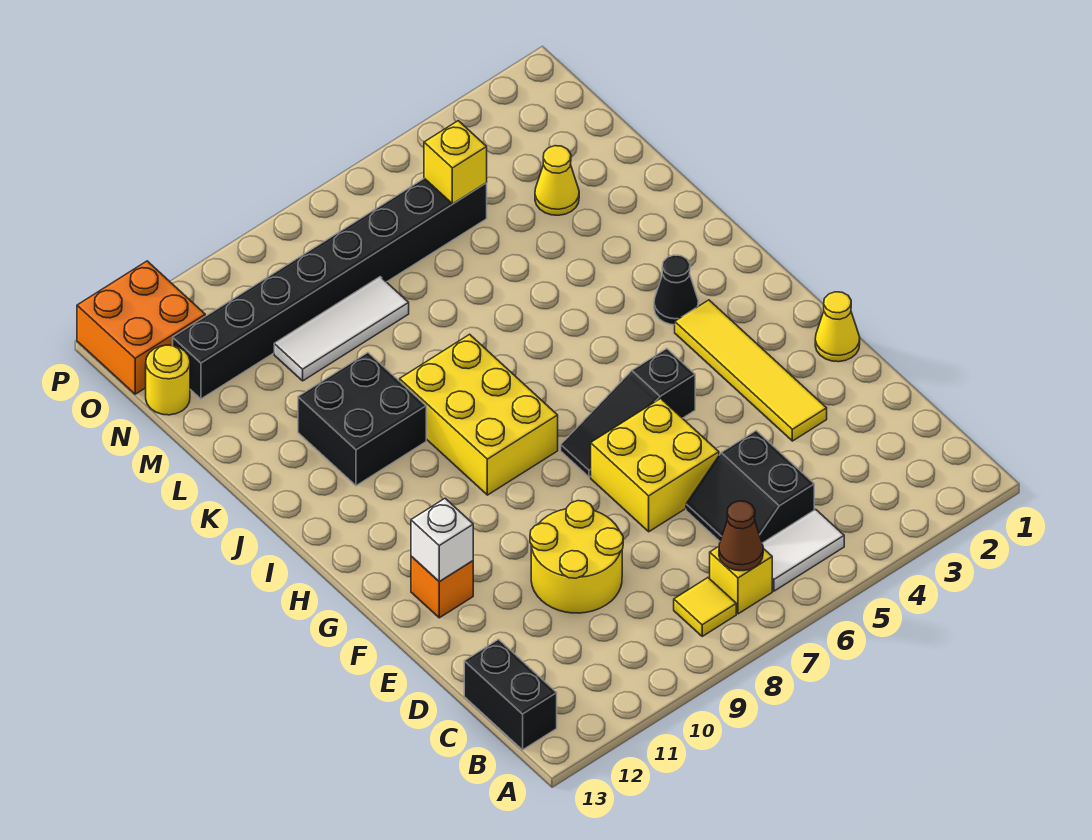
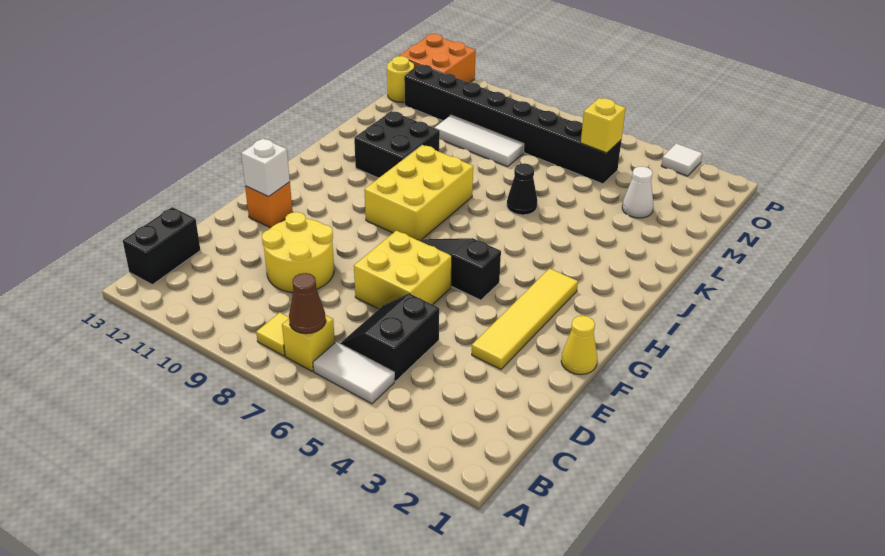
black 1x1 cone [654,255,698,325] -> black 1x1 cone moved to [507,163,538,215]
yellow 1x1 cone [535,146,579,215] -> white 1x1 cone [622,166,653,218]
none -> white 1x1 tile [661,143,702,176]

